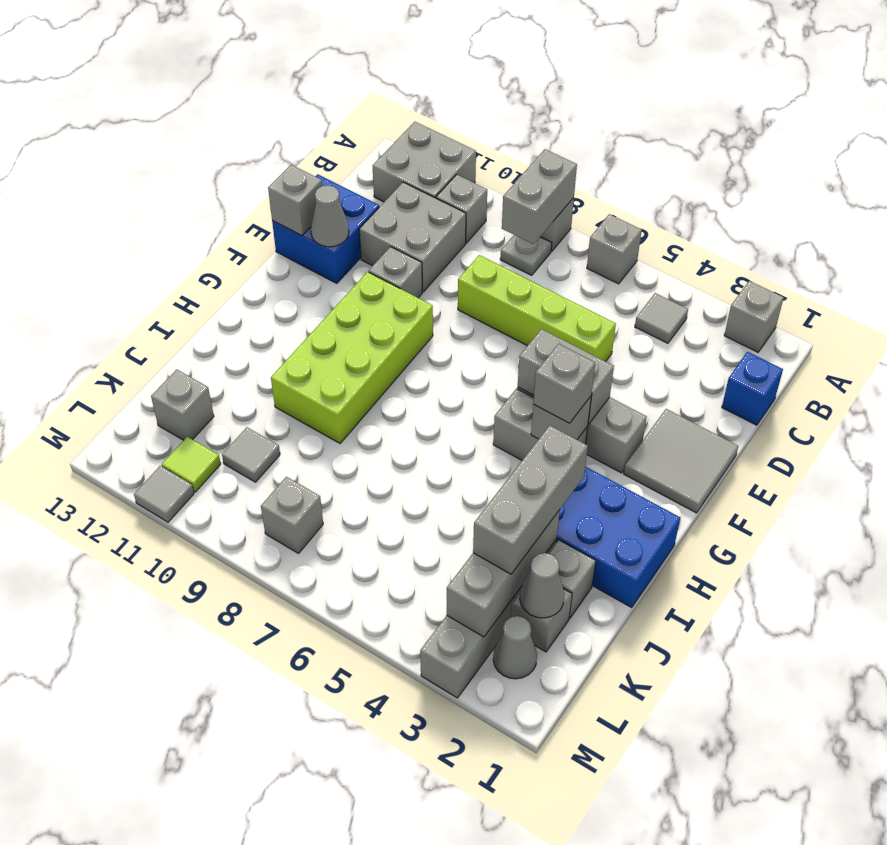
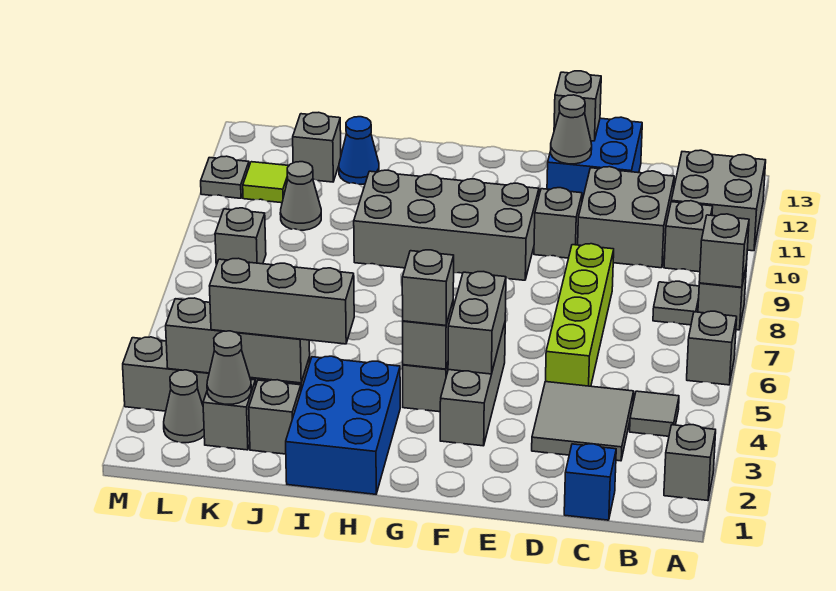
grey 1x2 brick [502,149,577,244] -> grey 1x1 brick [699,214,749,287]
grey 2x2 tile [624,409,738,513] -> grey 2x2 tile moved to [532,382,634,461]
lime 2x4 brick [271,272,433,443] -> grey 2x4 brick [354,170,539,280]
none -> blue 1x1 cone [339,117,379,184]
grey 1x1 tile [222,427,280,482] -> grey 1x1 cone [280,162,321,230]
grey 1x1 tile [134,466,194,522] -> grey 1x1 plate [201,156,249,198]

